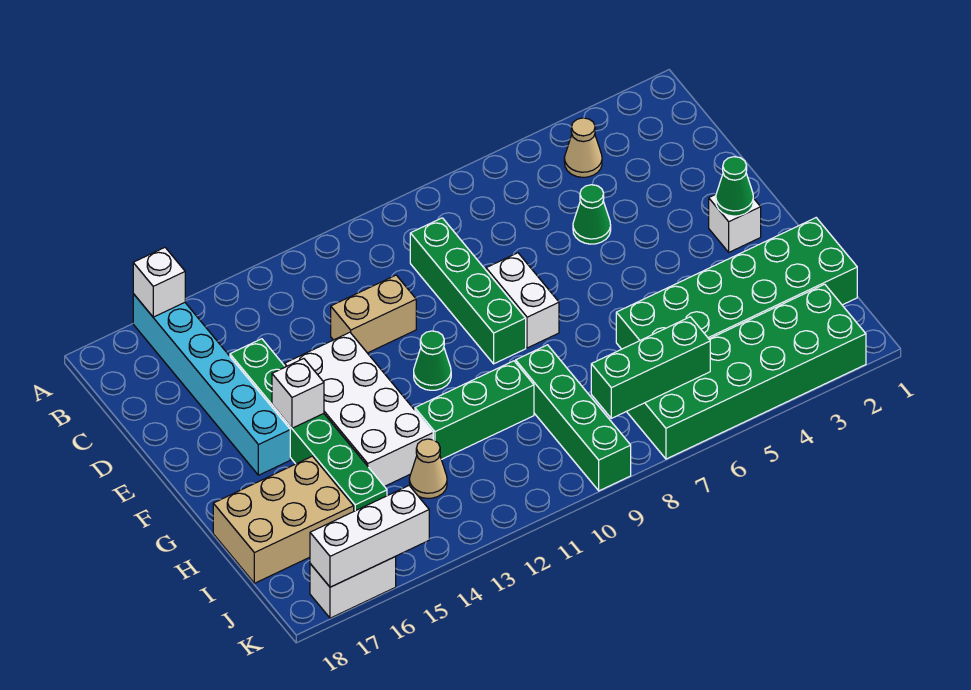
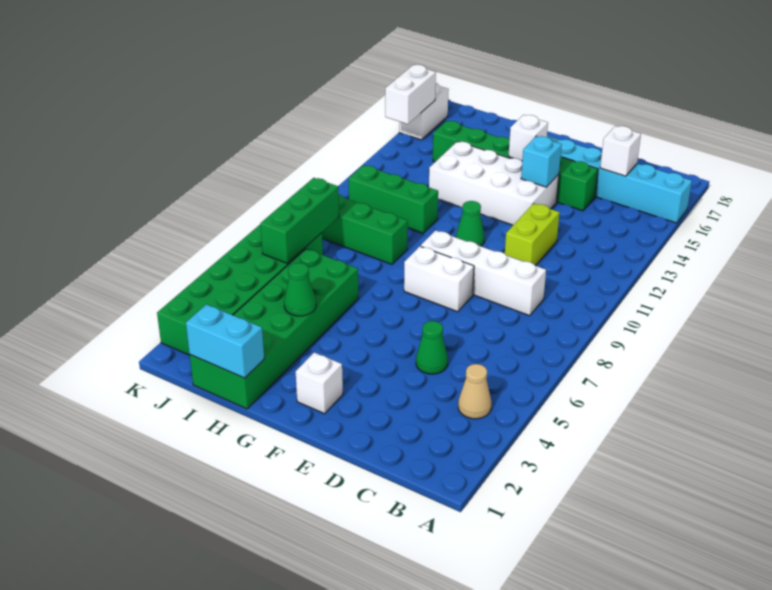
white 1x1 brick [133,248,185,317] -> white 1x1 brick moved to [600,126,641,176]
green 1x4 brick [410,218,526,364] -> white 1x4 brick [421,230,546,316]
tan 1x2 brick [331,275,416,353] -> lime 1x2 brick [504,203,560,266]
none -> cyan 1x1 brick [521,136,562,187]
green 1x1 cone [716,157,753,216] -> green 1x1 cone moved to [284,263,316,316]
none -> cyan 1x2 brick [186,304,264,378]
green 1x3 brick [415,361,534,459] -> green 1x3 brick turned to [349,165,438,233]
tan 2x3 brick [213,456,354,583] -> none
tan 1x1 cone [409,439,447,498] -> none
white 1x3 brick [310,486,429,587] -> white 1x2 brick [385,65,436,124]

